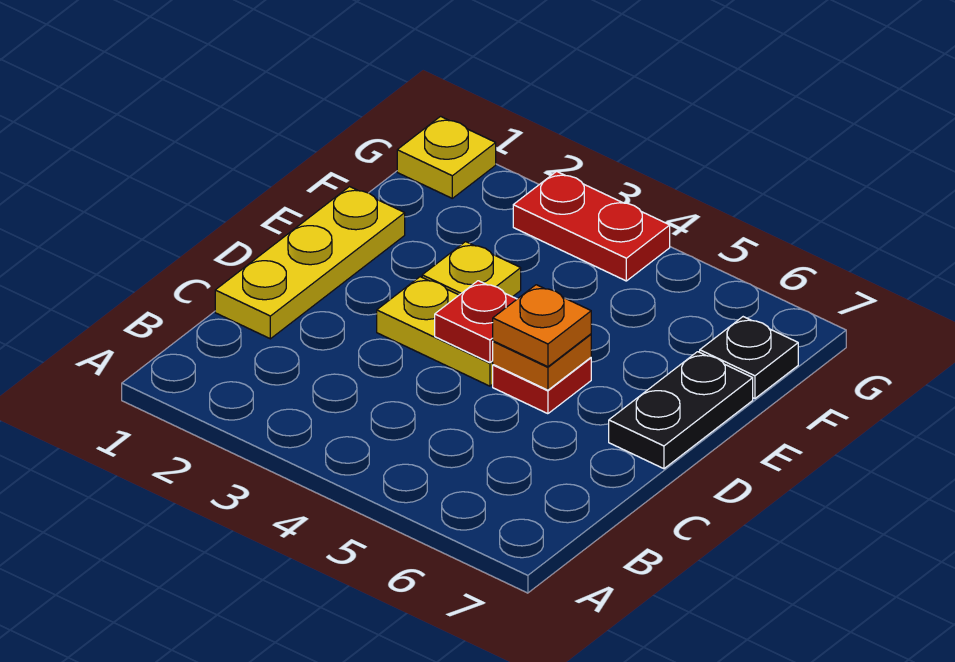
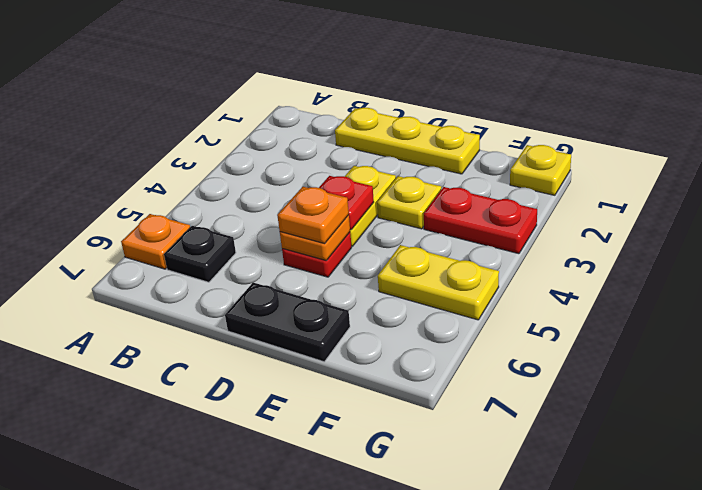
none -> orange 1x1 plate [121,214,190,269]
none -> yellow 1x2 plate [378,245,499,320]
black 1x1 plate [700,317,798,399] -> black 1x1 plate moved to [164,226,236,282]
red 1x2 plate [513,171,670,281] -> red 1x2 plate turned to [424,187,537,254]

